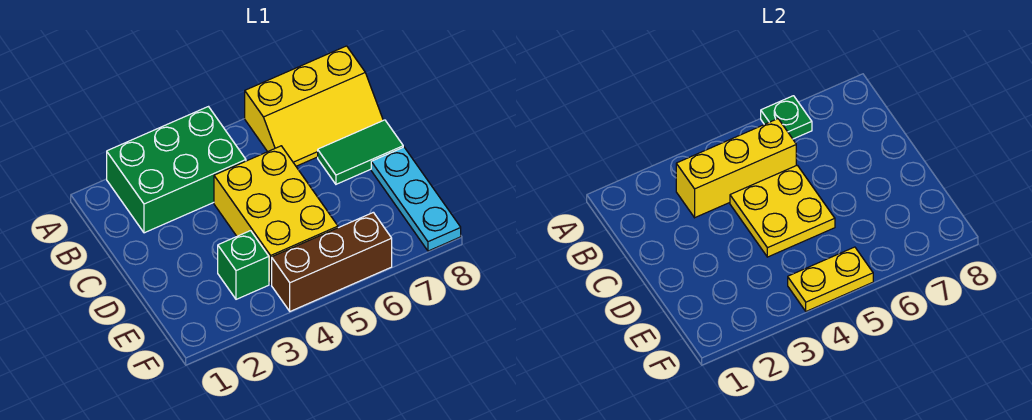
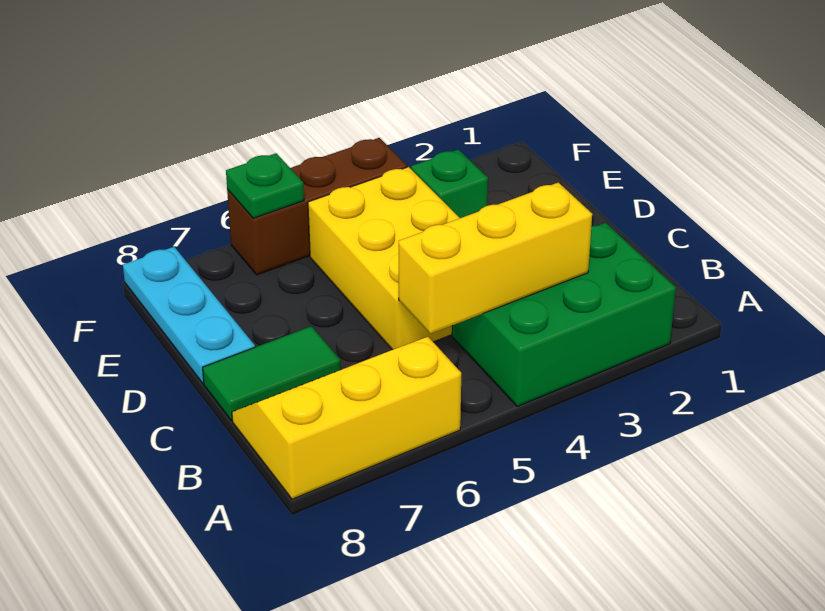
green 1x1 plate [761,96,812,139] -> green 1x1 plate moved to [226,153,304,218]
yellow 2x2 plate [730,165,835,257] -> none
yellow 1x2 plate [788,247,873,311] -> none

